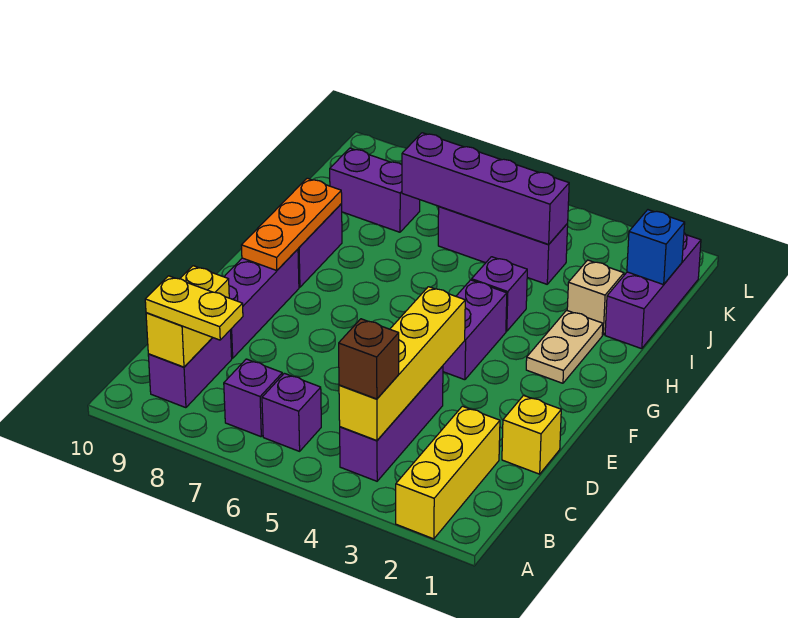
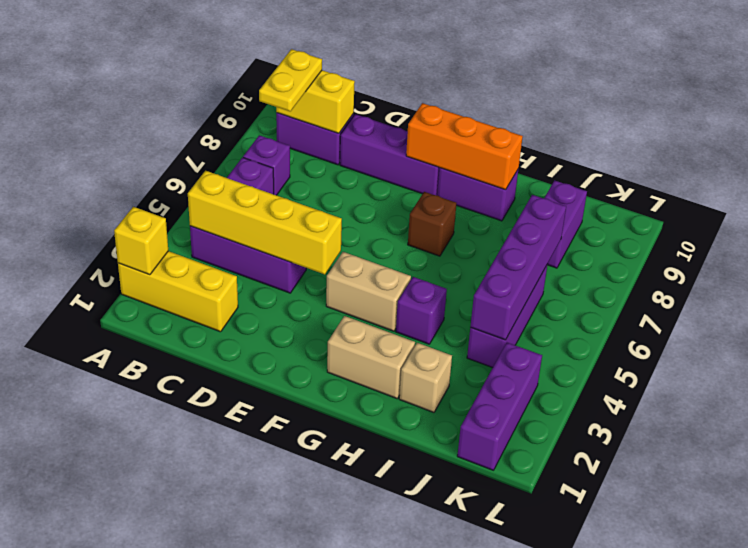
brown 1x1 brick [339,319,399,399] -> brown 1x1 brick moved to [408,192,457,256]
yellow 1x1 brick [502,395,561,474] -> yellow 1x1 brick moved to [114,207,168,275]
purple 1x2 brick [443,280,507,380] -> tan 1x2 brick [326,252,411,331]
orange 1x3 plate [241,178,342,271] -> orange 1x3 brick [406,103,523,190]
tan 1x2 plate [526,310,603,383] -> tan 1x2 brick [327,316,415,399]
purple 1x3 brick [605,233,701,349] -> purple 1x3 brick turned to [457,343,542,470]
blue 1x1 brick [627,210,685,285] -> none

